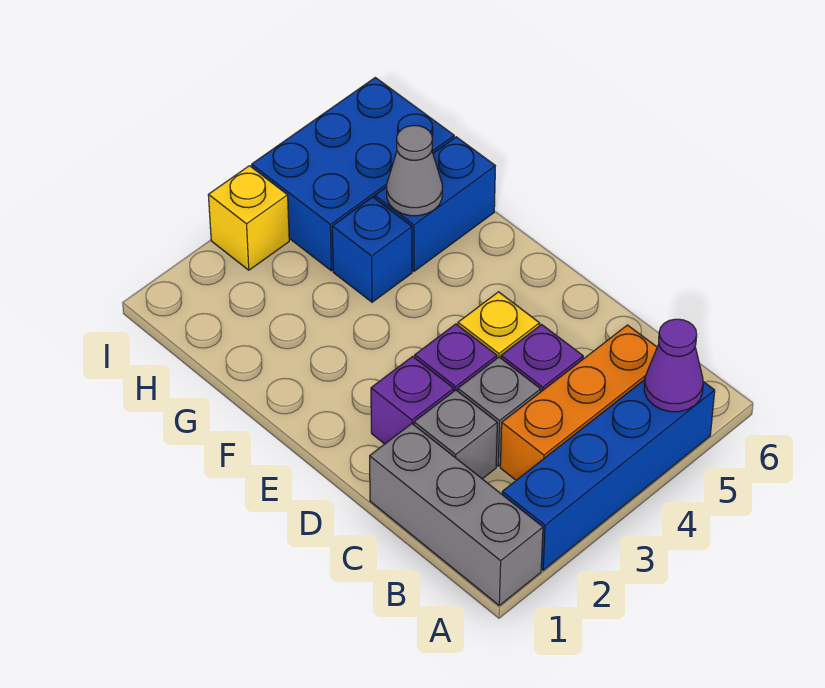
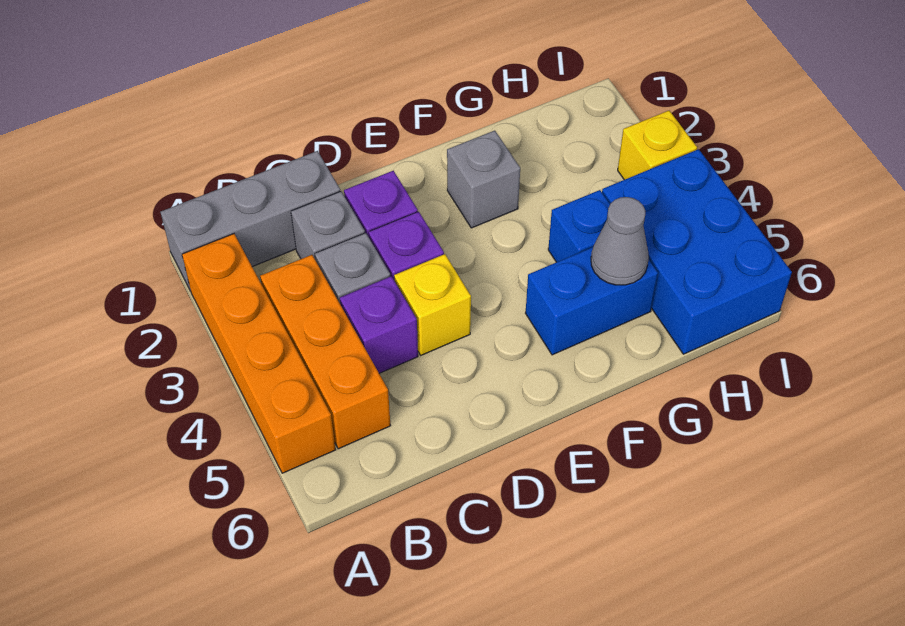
blue 1x4 brick [502,380,715,570] -> orange 1x4 brick [182,234,335,473]
purple 1x1 cone [644,319,703,412] -> none
none -> grey 1x1 brick [447,131,520,228]
blue 1x2 brick [375,137,495,271] -> blue 1x2 brick turned to [526,247,658,355]

